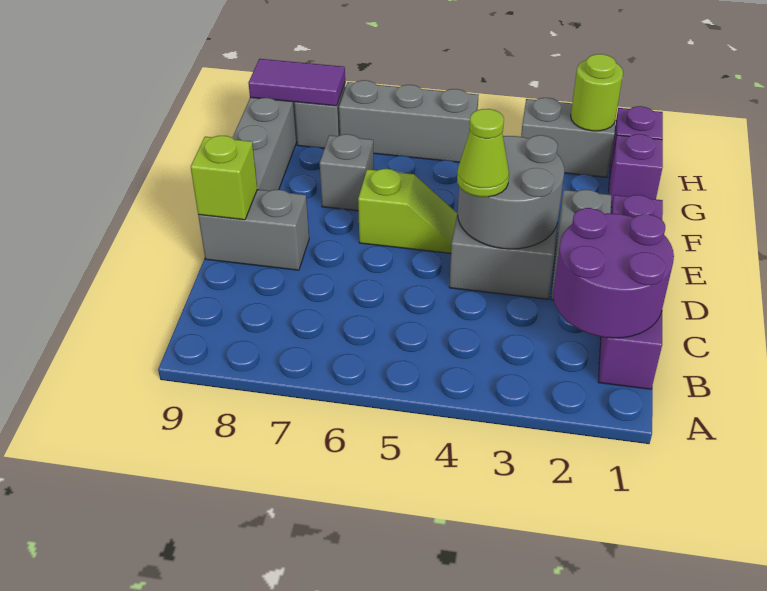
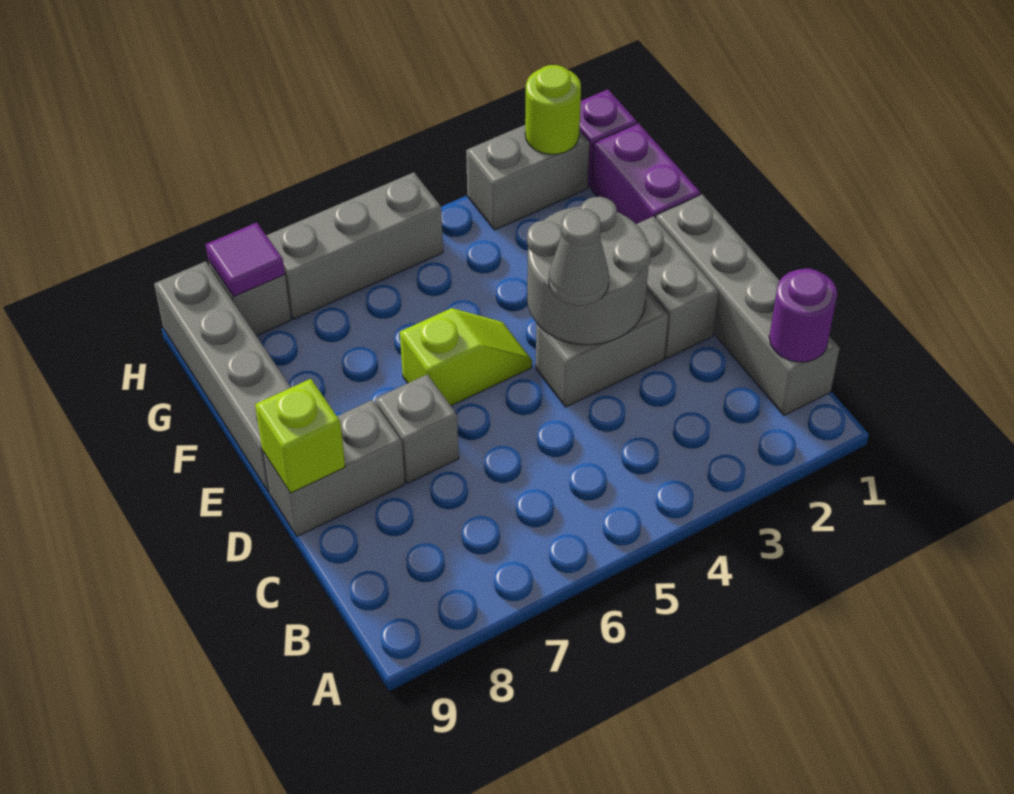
purple 1x4 brick [598,195,663,389] -> grey 1x4 brick [656,194,840,416]
purple 2x2 round brick [553,208,674,338] -> purple 1x1 round brick [769,269,837,362]
lime 1x1 cone [457,109,509,197] -> grey 1x1 cone [549,209,609,306]
grey 1x1 brick [320,134,374,211] -> grey 1x1 brick moved to [375,374,459,483]
purple 1x1 brick [609,134,663,207] -> purple 1x2 brick [591,123,701,224]
purple 1x2 tile [248,59,345,106] -> purple 1x1 tile [206,223,285,297]

